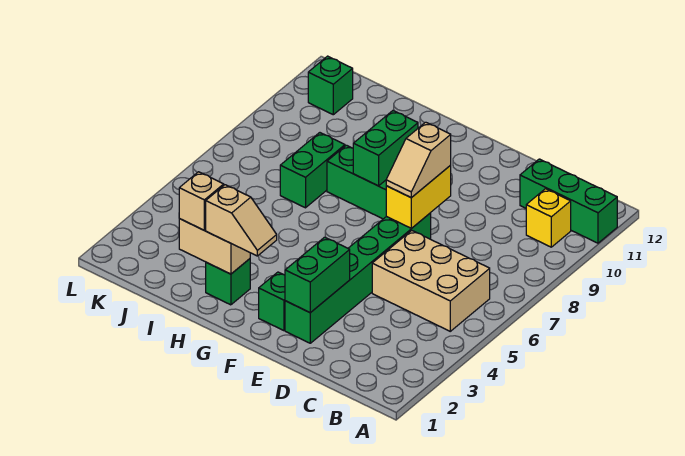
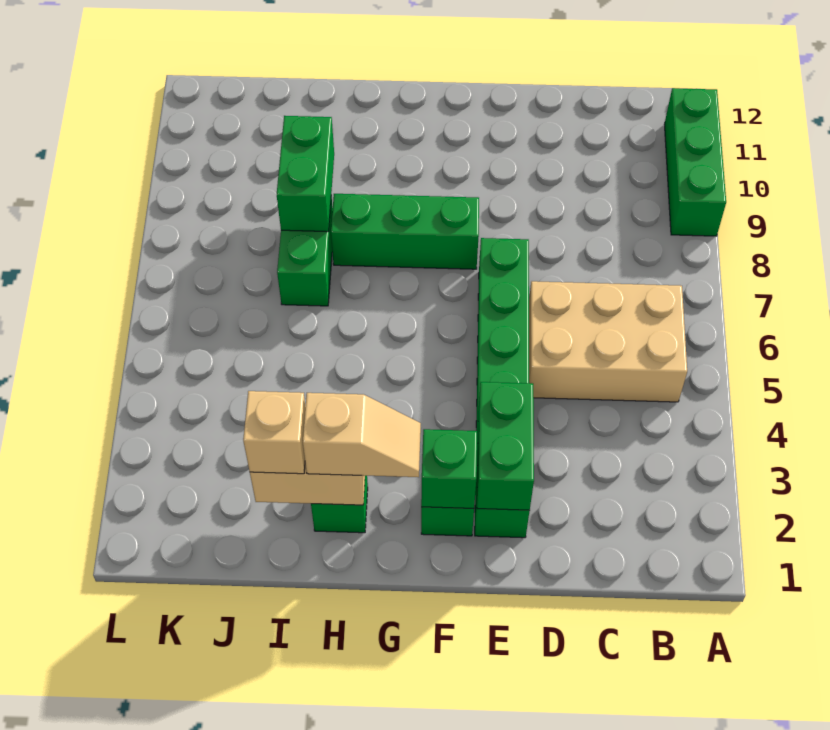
green 1x3 brick [520,159,617,243] -> green 1x3 brick turned to [664,88,726,236]
yellow 1x1 brick [526,189,571,247] -> none
yellow 1x2 brick [386,165,451,228] -> none
tan 1x2 slope [386,122,451,198] -> none
green 1x2 brick [353,111,418,186] -> green 1x2 brick moved to [277,116,334,232]
green 1x1 brick [308,56,353,115] -> green 1x1 brick moved to [421,429,477,508]

